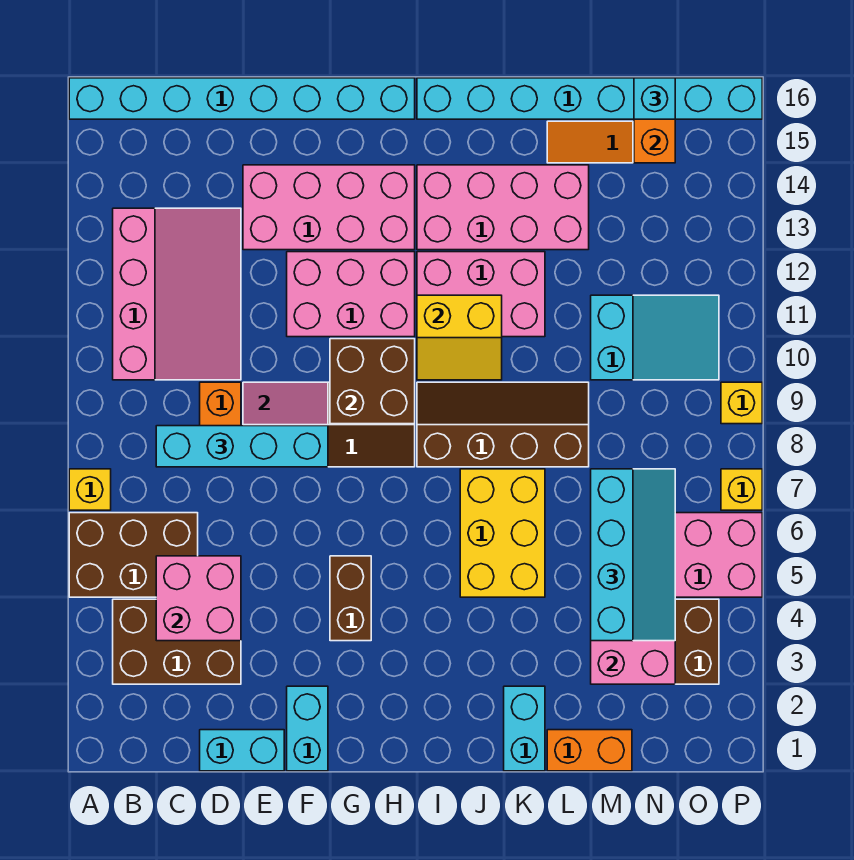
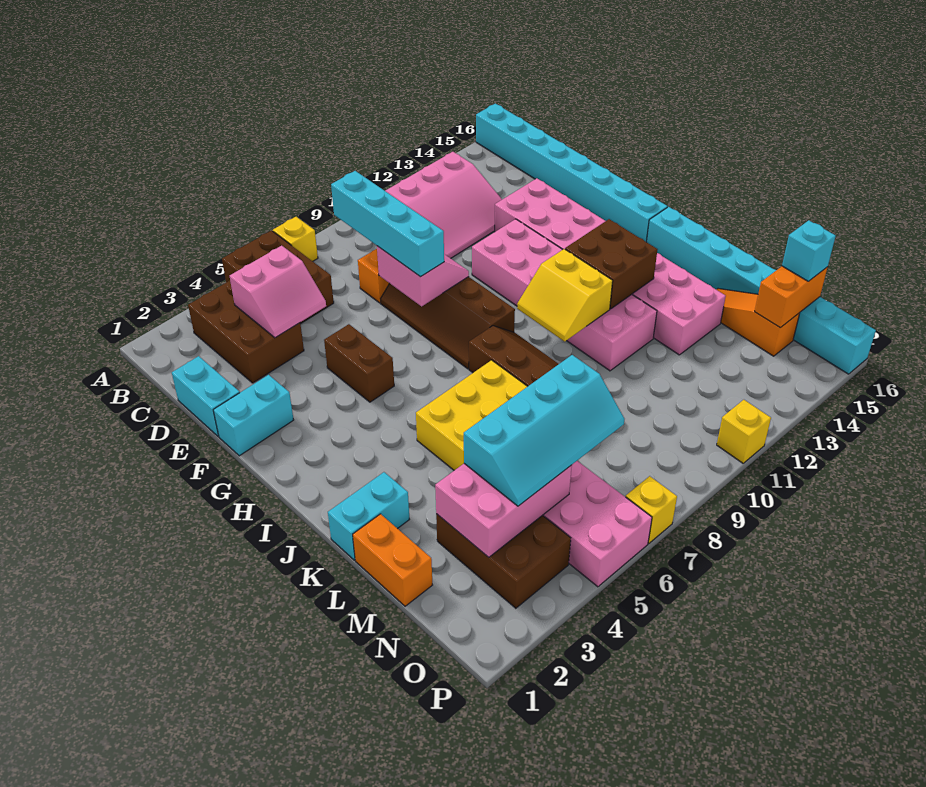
pink 2x2 brick [156,556,241,641] -> pink 2x2 slope [230,246,326,338]
brown 1x2 brick [330,556,371,641] -> brown 1x2 brick turned to [324,324,394,402]
brown 2x2 brick [330,339,415,424] -> brown 2x2 brick moved to [565,219,658,309]
cyan 2x3 slope [591,295,719,380] -> none
yellow 1x1 brick [721,382,762,424] -> yellow 1x1 brick moved to [717,400,771,463]

